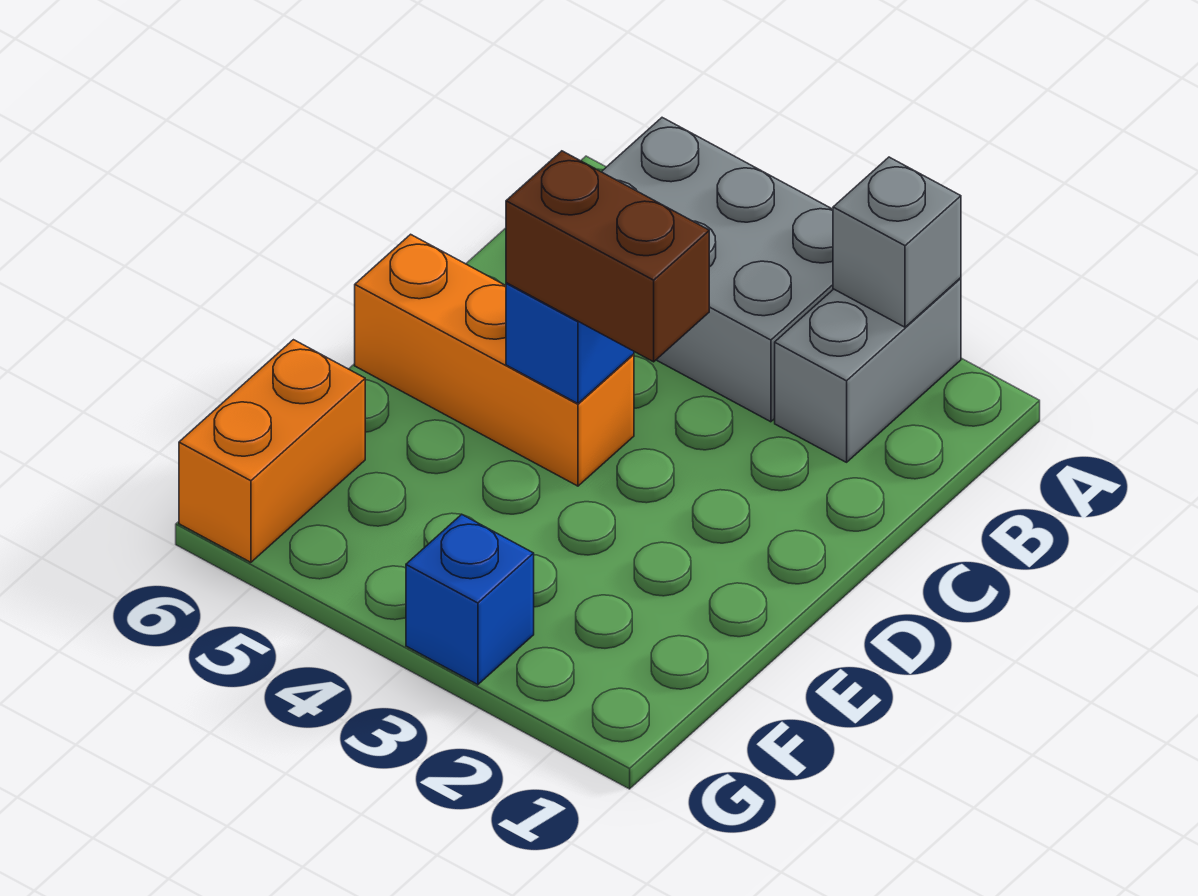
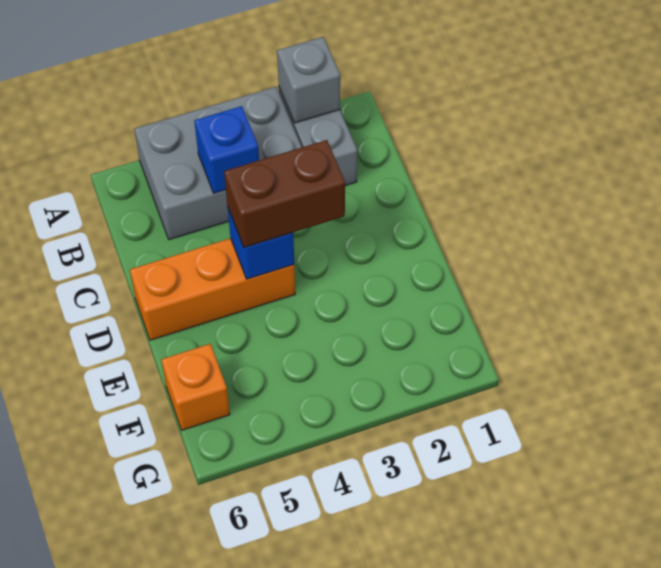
orange 1x2 brick [179,340,365,562] -> orange 1x1 brick [161,344,230,430]
blue 1x1 brick [406,514,534,685] -> blue 1x1 brick moved to [194,106,259,193]

